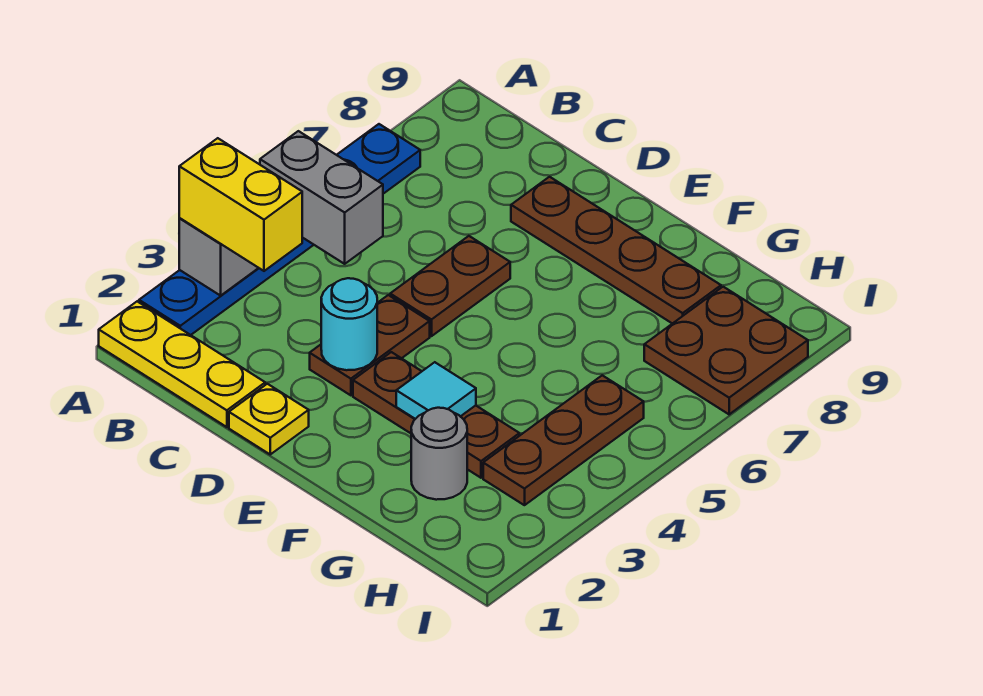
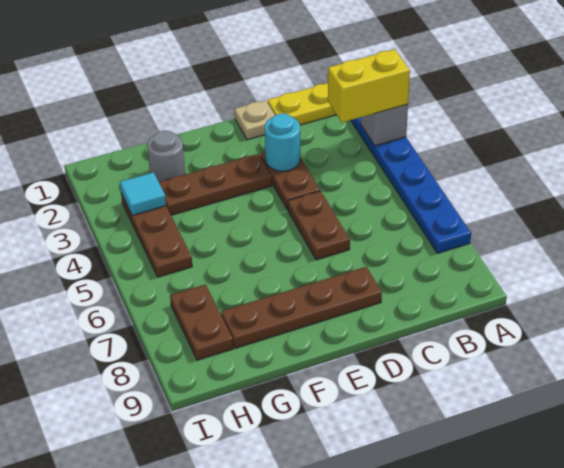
grey 1x2 brick [260,131,383,264] -> none
yellow 1x1 plate [229,384,309,454] -> tan 1x1 plate [235,100,275,140]
cyan 1x1 tile [396,362,476,419] -> cyan 1x1 tile moved to [120,172,166,215]
brown 2x2 plate [644,287,808,414] -> brown 1x2 plate [170,285,233,360]

